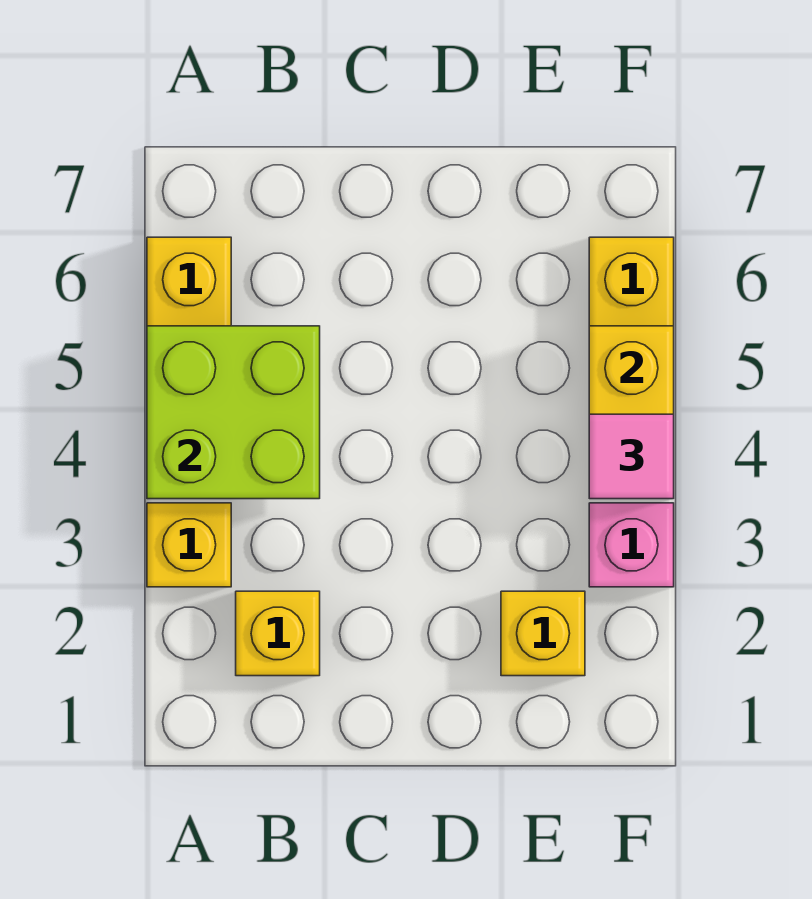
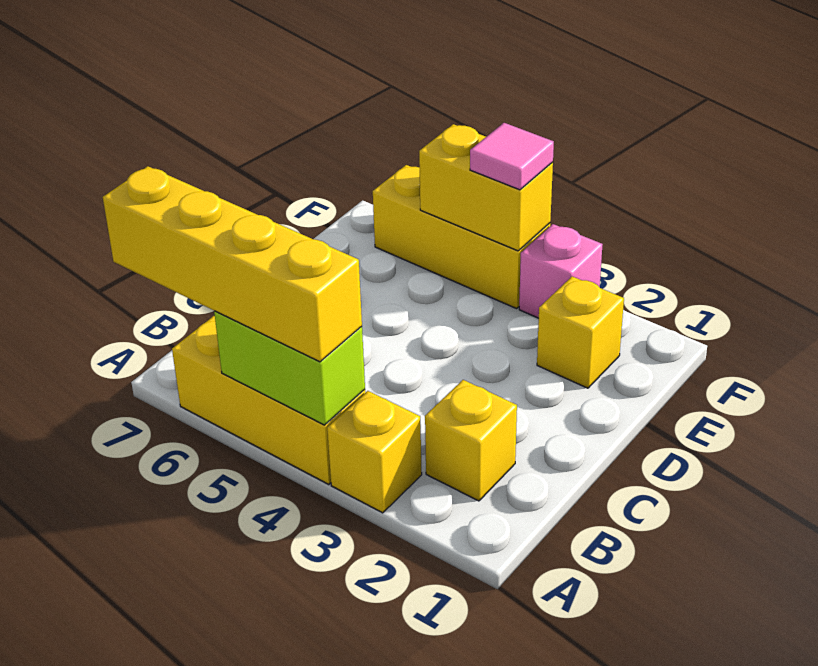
lime 2x2 brick [147,326,320,499] -> lime 1x2 brick [214,311,365,425]
none -> yellow 1x4 brick [103,166,362,362]

